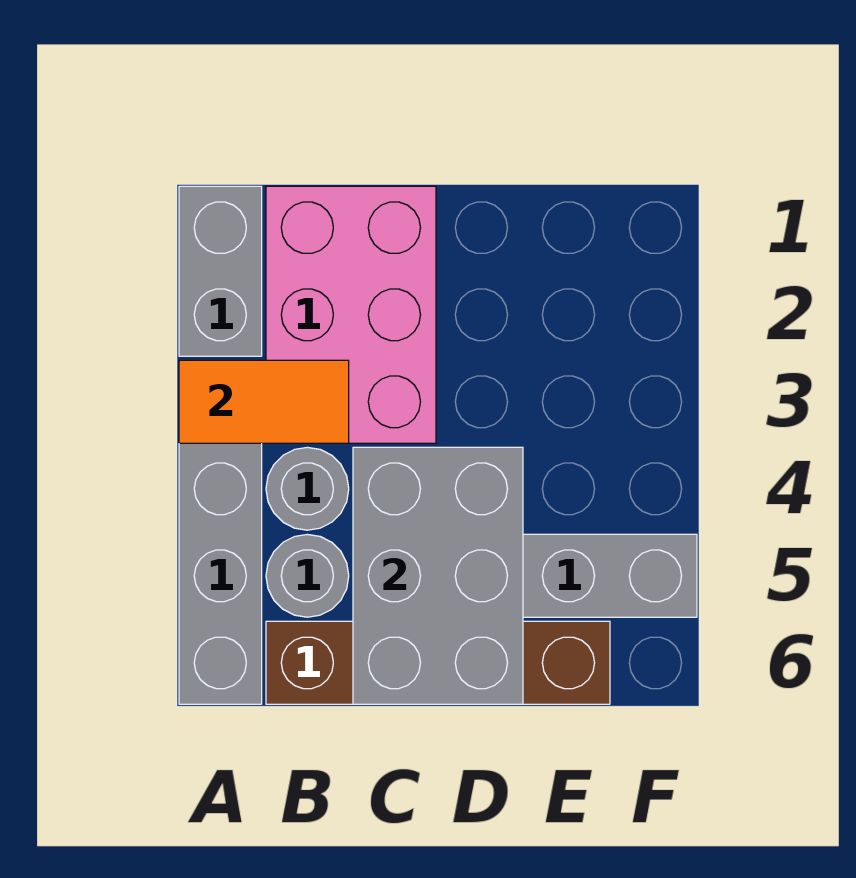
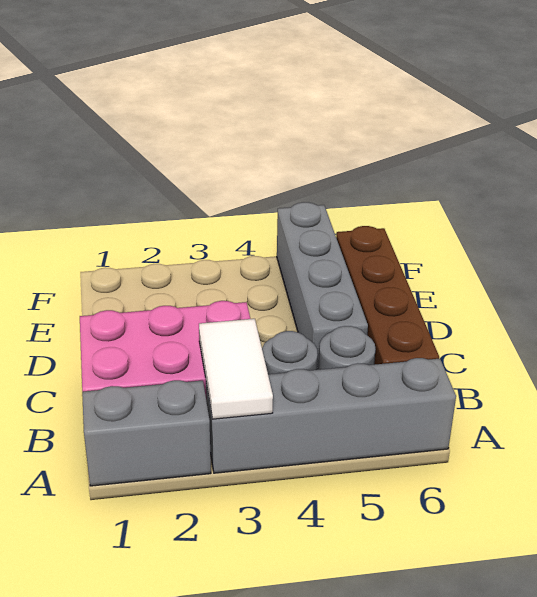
orange 1x2 tile [179,360,349,443] -> white 1x2 tile [199,319,273,419]
grey 2x3 brick [353,447,523,704] -> none

